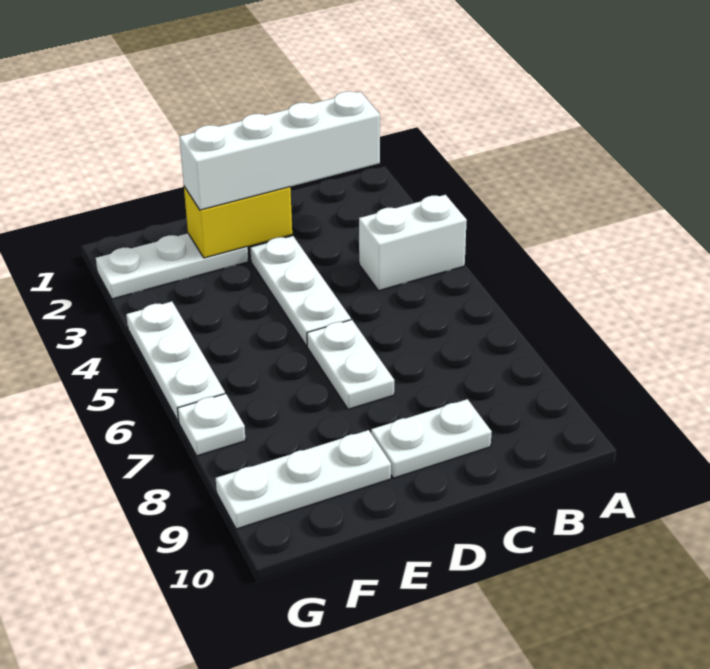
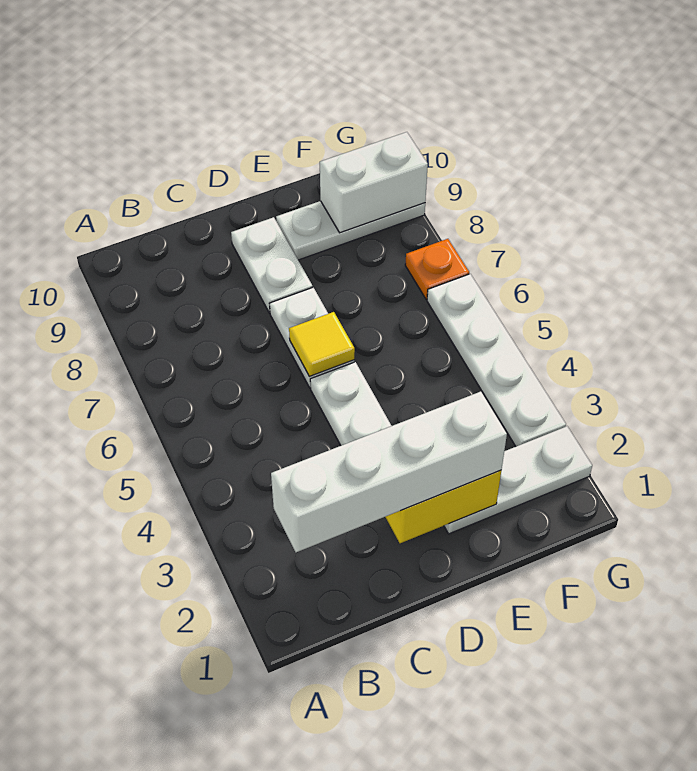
white 1x2 brick [359,195,467,291] -> white 1x2 brick moved to [320,132,428,233]
white 1x2 plate [371,399,492,478] -> white 1x2 plate turned to [231,217,313,313]
none -> yellow 1x1 tile [289,312,355,377]
white 1x3 plate [126,302,225,422] -> white 1x4 plate [427,274,566,446]
white 1x1 plate [177,394,246,456] -> orange 1x1 plate [405,239,469,299]

